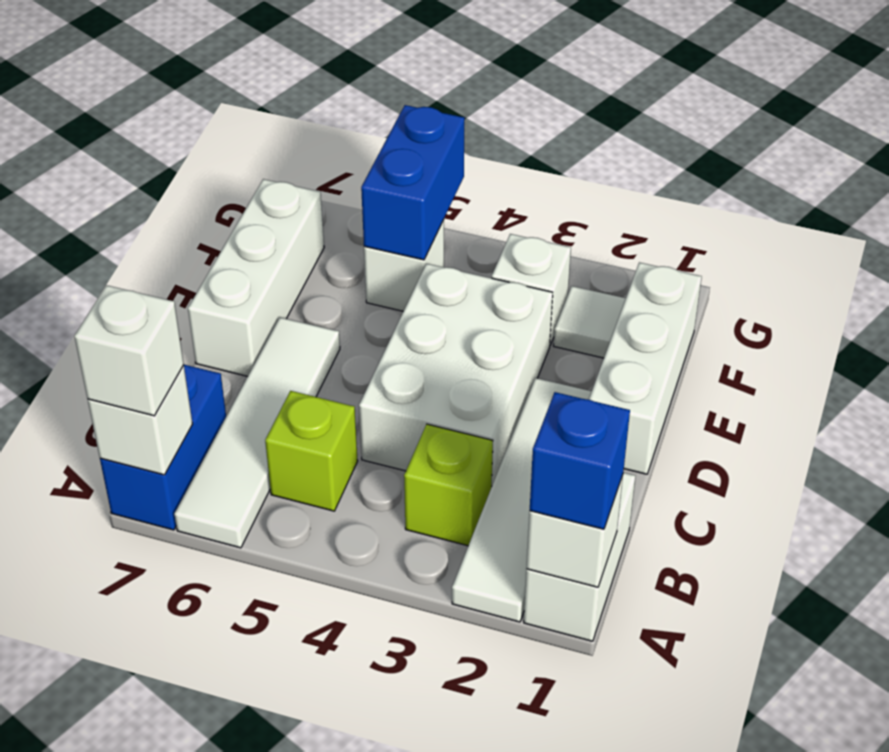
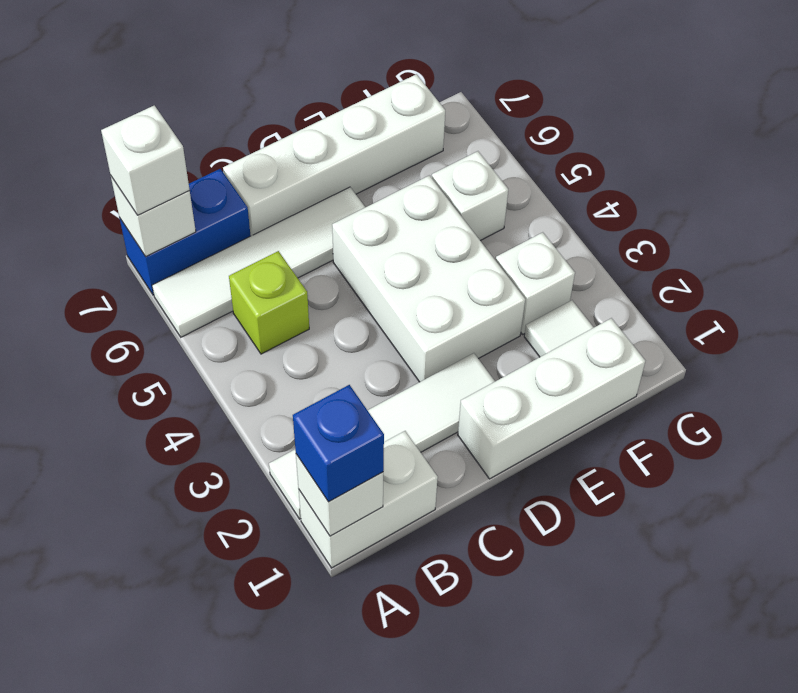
lime 1x1 brick [404,424,493,546] -> none
white 2x3 brick [359,264,553,485] -> white 2x3 brick turned to [332,175,525,382]
white 1x3 brick [188,179,324,376] -> white 1x4 brick [223,74,445,236]
blue 1x2 brick [361,105,465,260] -> none

